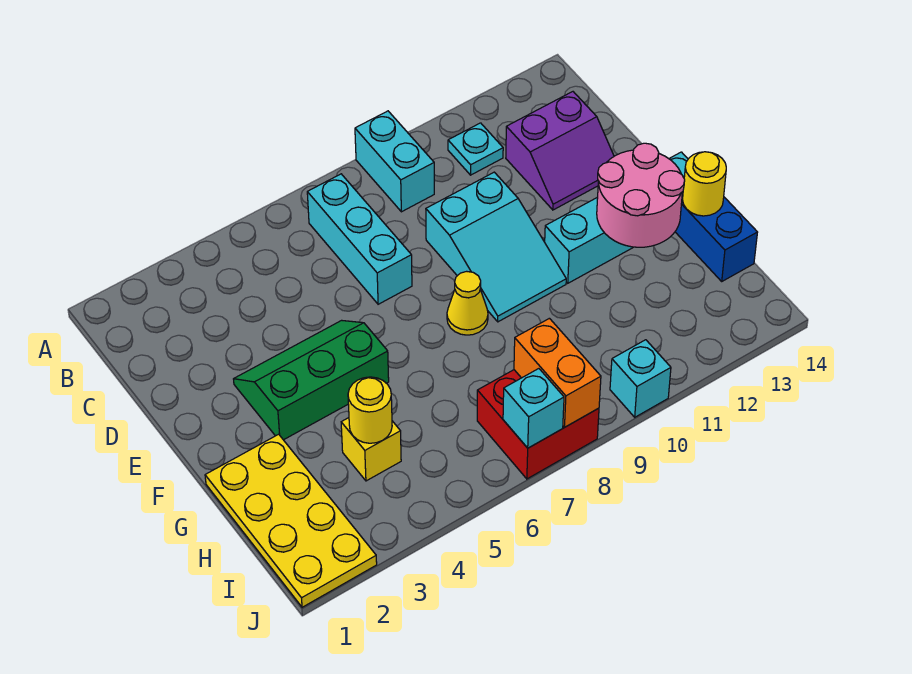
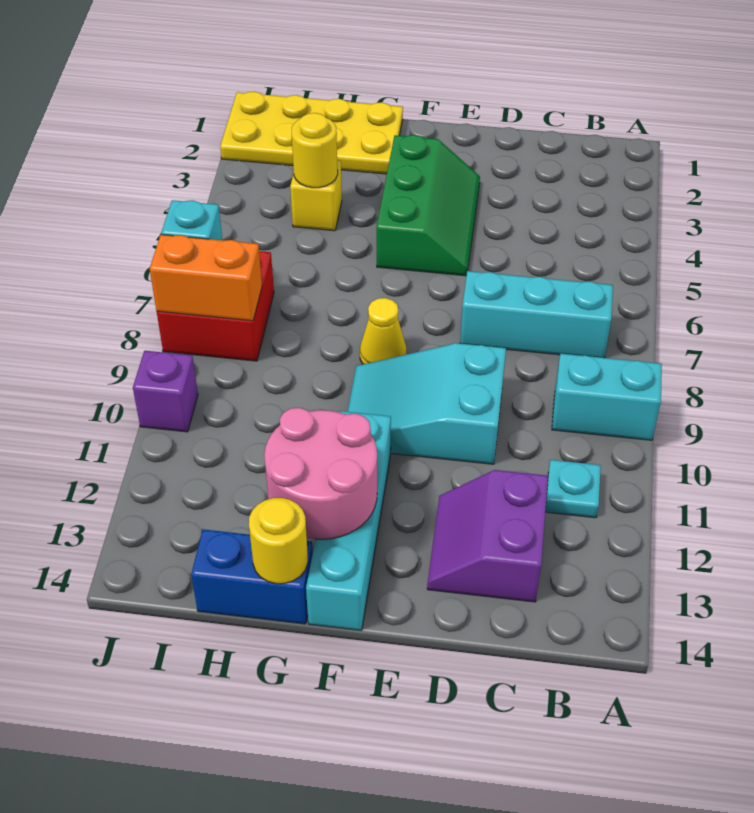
cyan 1x1 brick [610,340,671,417] -> purple 1x1 brick [133,351,198,432]

